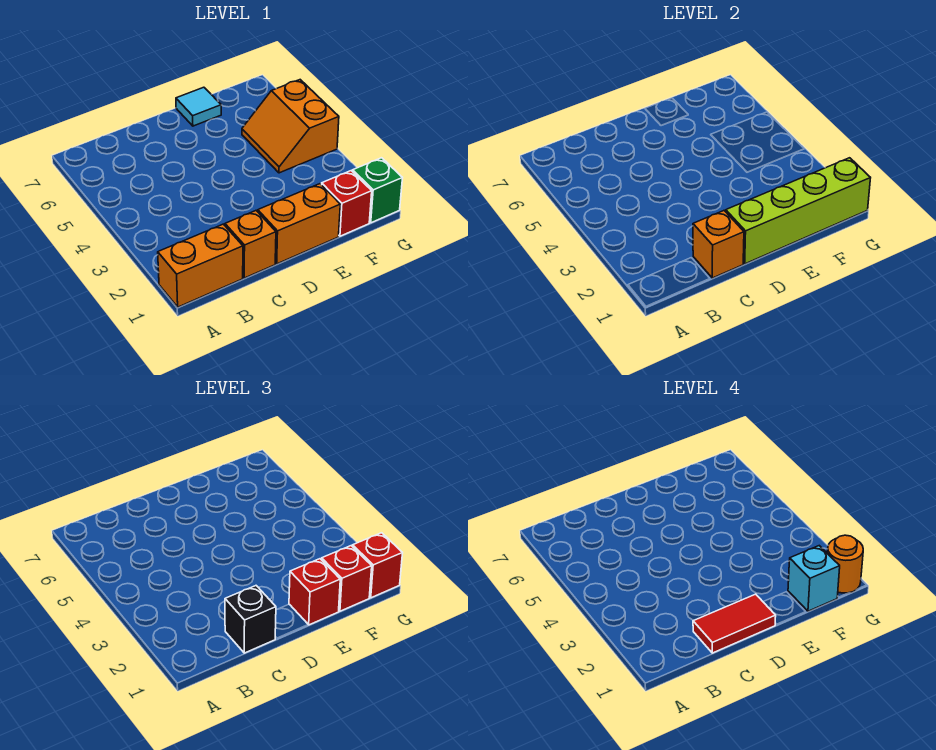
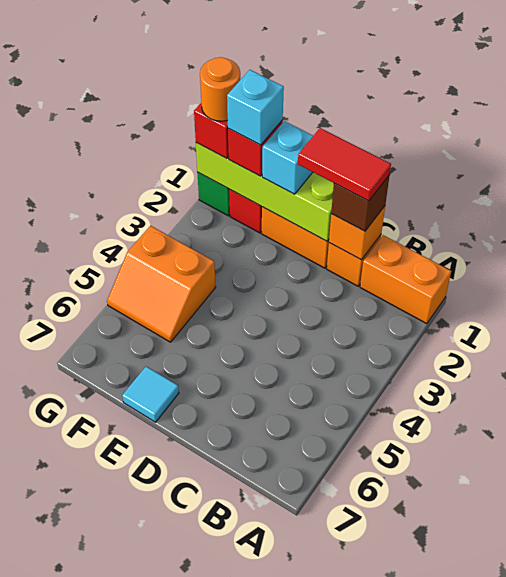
black 1x1 brick [225,586,276,653] -> brown 1x1 brick [331,175,390,231]
red 1x1 brick [289,559,340,625] -> cyan 1x1 brick [262,121,313,194]
orange 2x2 slope [242,80,339,173] -> orange 2x2 slope turned to [107,226,216,342]

